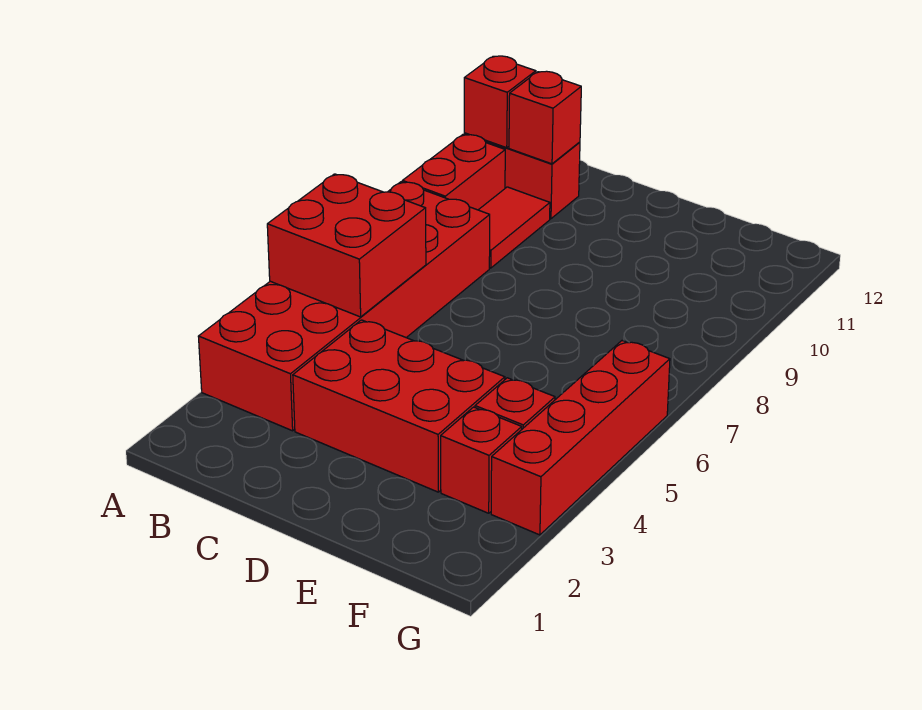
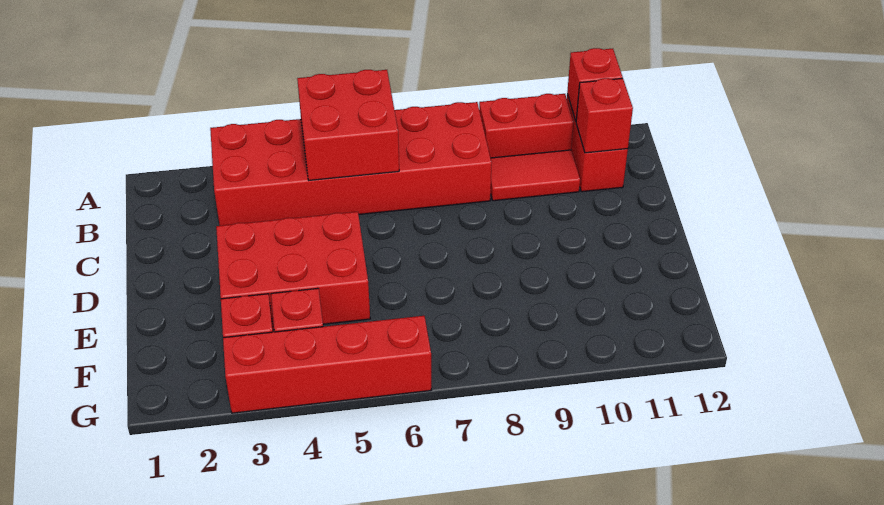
red 2x3 brick [293,320,505,492] -> red 2x3 brick turned to [216,212,370,330]

